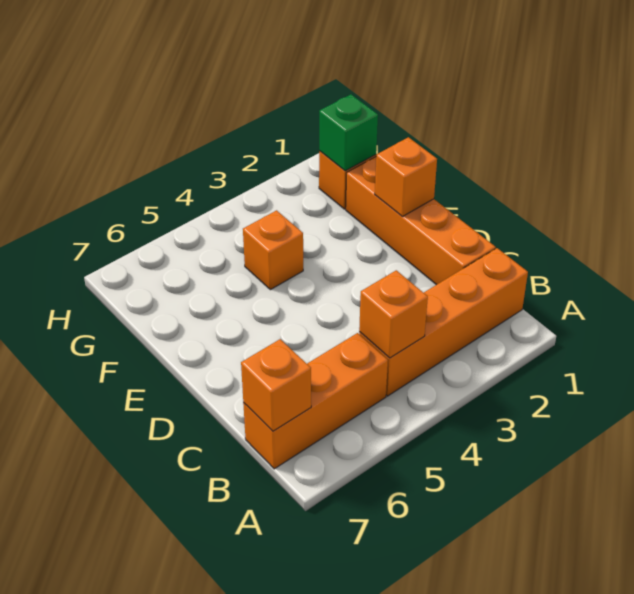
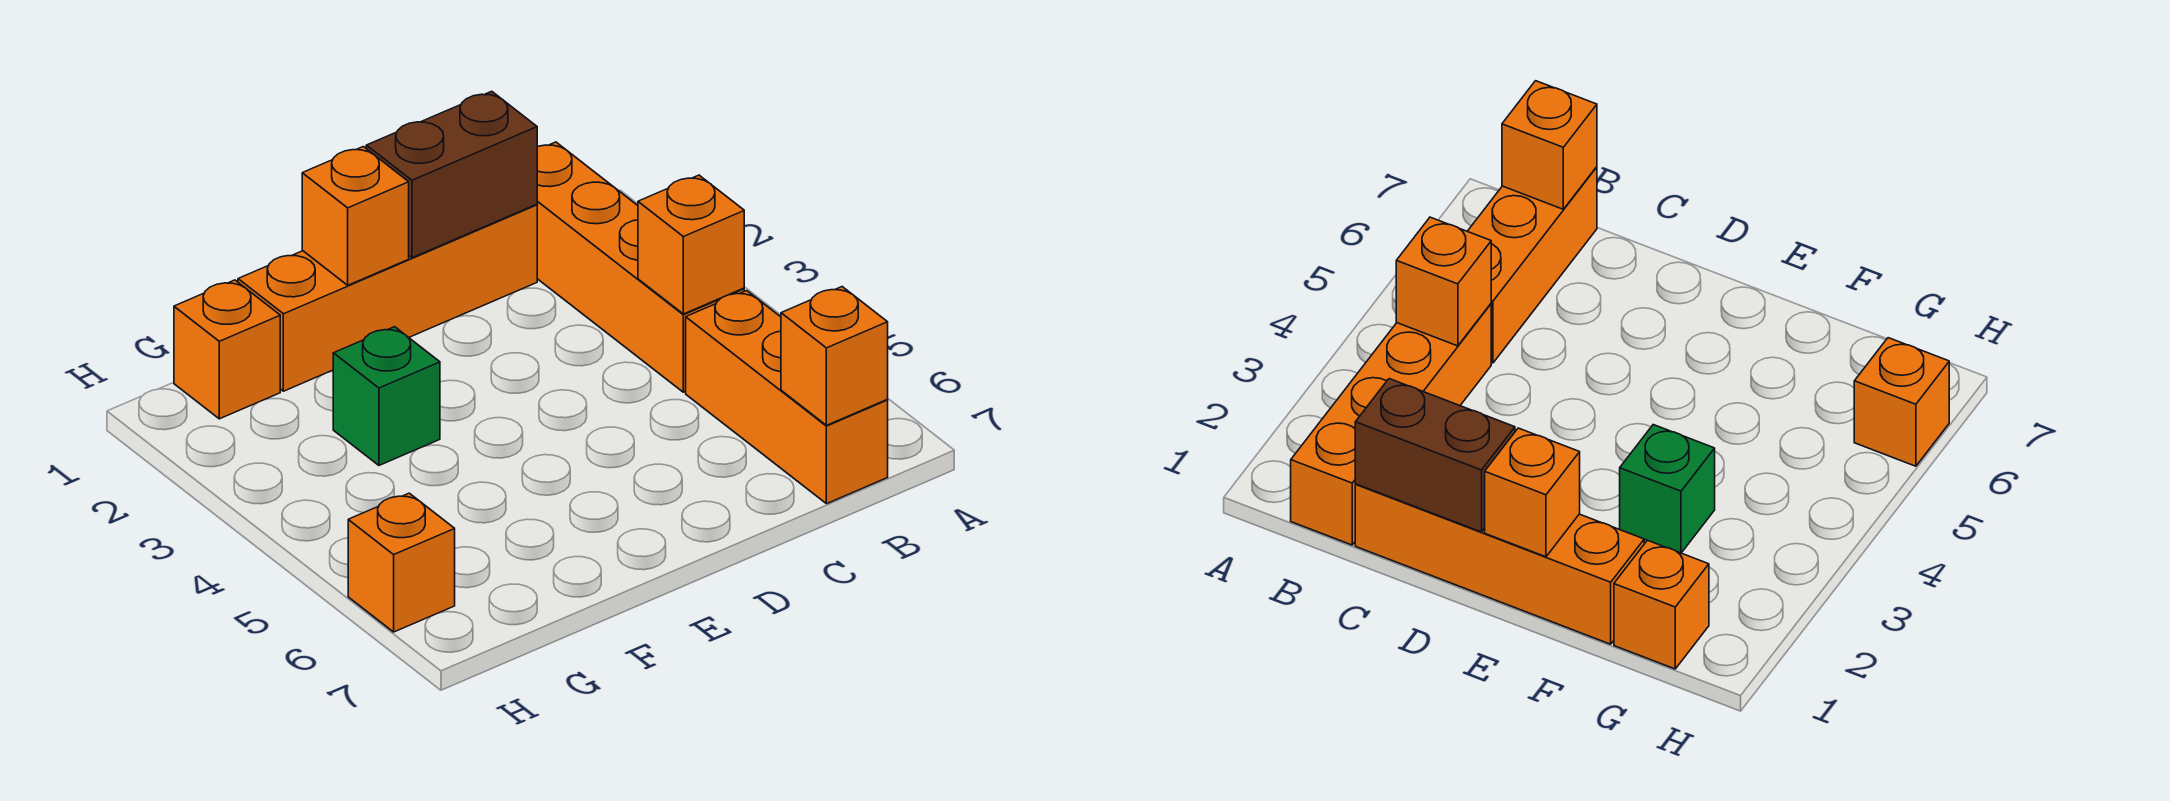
none -> brown 1x2 brick [366,91,537,258]
orange 1x1 brick [243,210,303,290] -> orange 1x1 brick moved to [348,493,455,632]
green 1x1 brick [319,94,378,171] -> green 1x1 brick moved to [333,327,440,465]

